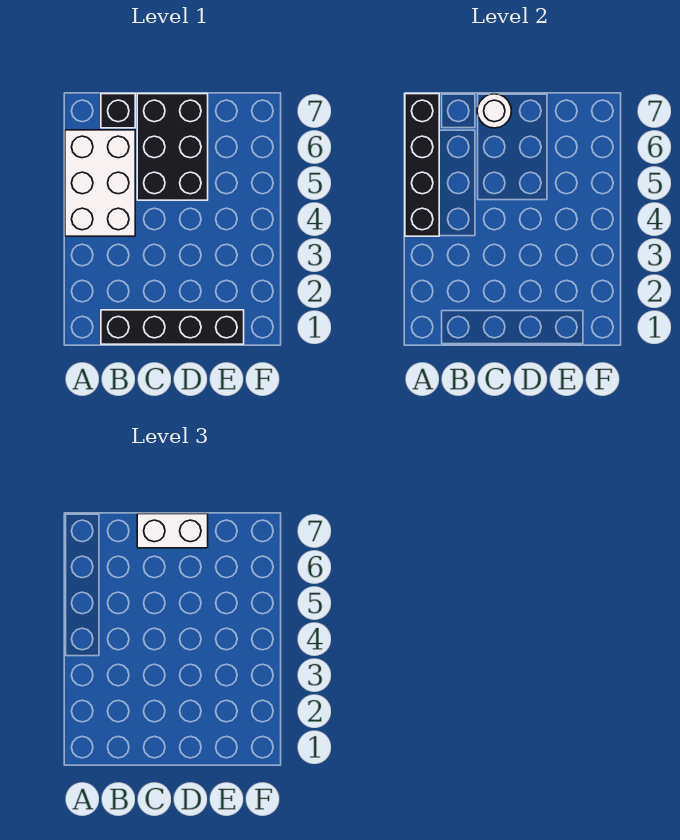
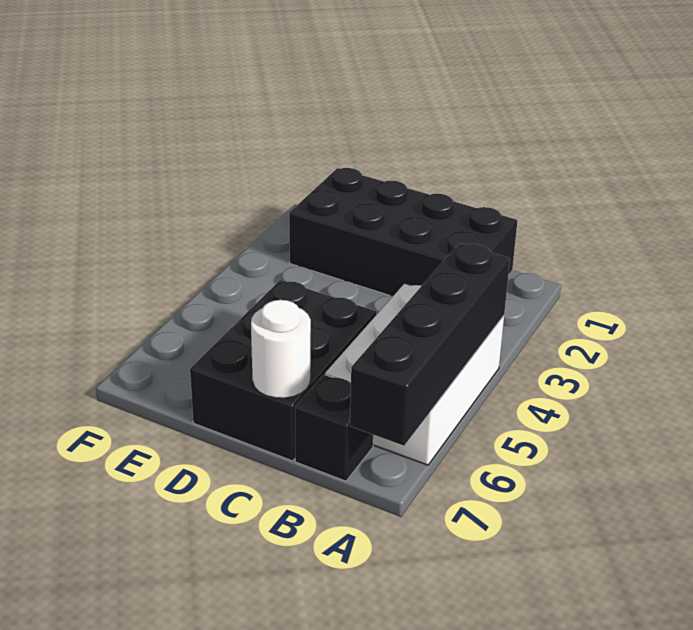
black 1x4 brick [101,310,244,344] -> black 2x4 brick [289,168,518,296]
white 1x2 brick [137,514,208,548] -> none

